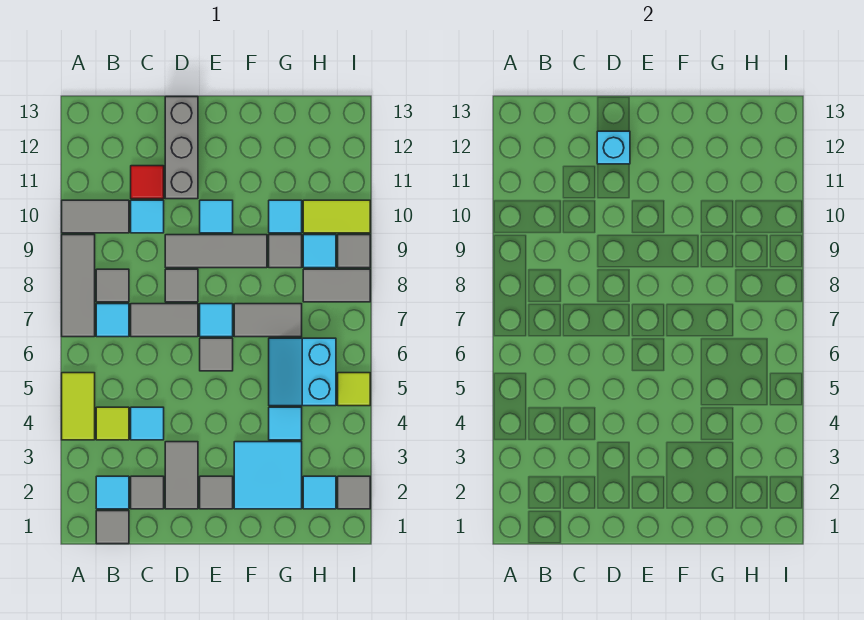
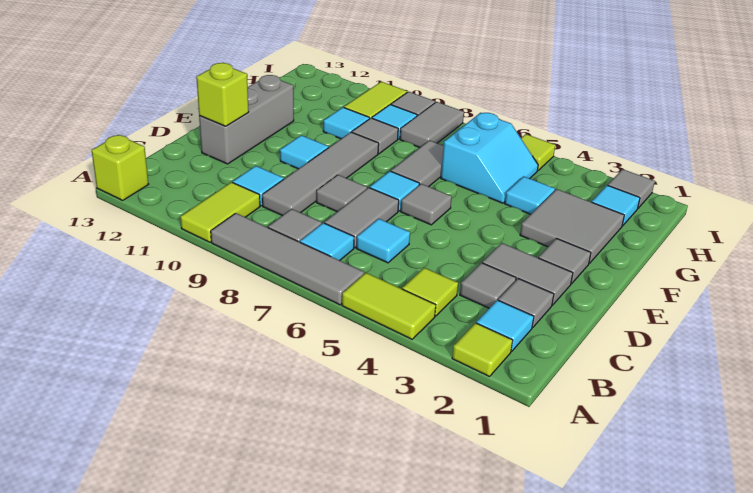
none -> lime 1x1 tile [452,323,513,377]
grey 1x3 tile [62,235,95,337] -> grey 1x4 tile [211,213,364,305]
grey 1x2 tile [62,200,129,233] -> lime 1x2 tile [181,182,260,242]
none -> lime 1x1 brick [92,135,149,200]
grey 1x1 tile [96,511,129,544] -> grey 1x1 tile moved to [460,263,516,308]
cyan 1x1 tile [131,407,164,440] -> cyan 1x1 tile moved to [356,219,410,263]
red 1x1 tile [131,166,164,199] -> none
grey 1x3 tile [165,235,267,268] -> grey 1x4 tile [262,132,379,216]
grey 1x3 brick [165,97,198,199] -> grey 1x3 brick turned to [199,75,294,164]
cyan 1x1 brick [597,131,630,164] -> lime 1x1 brick [196,63,249,126]
cyan 2x2 tile [234,442,302,509] -> grey 2x2 tile [520,189,624,263]
cyan 2x2 slope [269,338,336,406] -> cyan 2x2 slope turned to [441,113,538,203]

